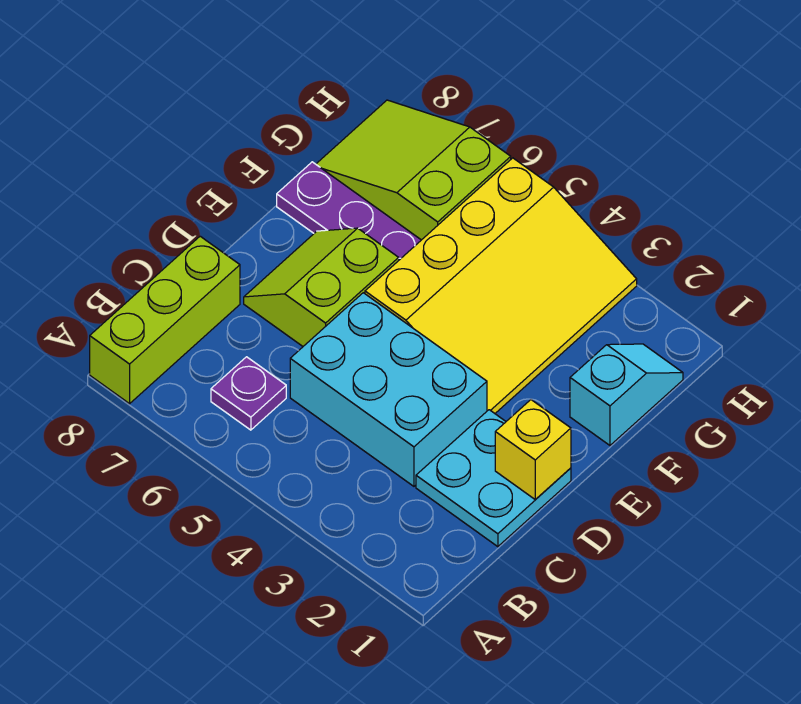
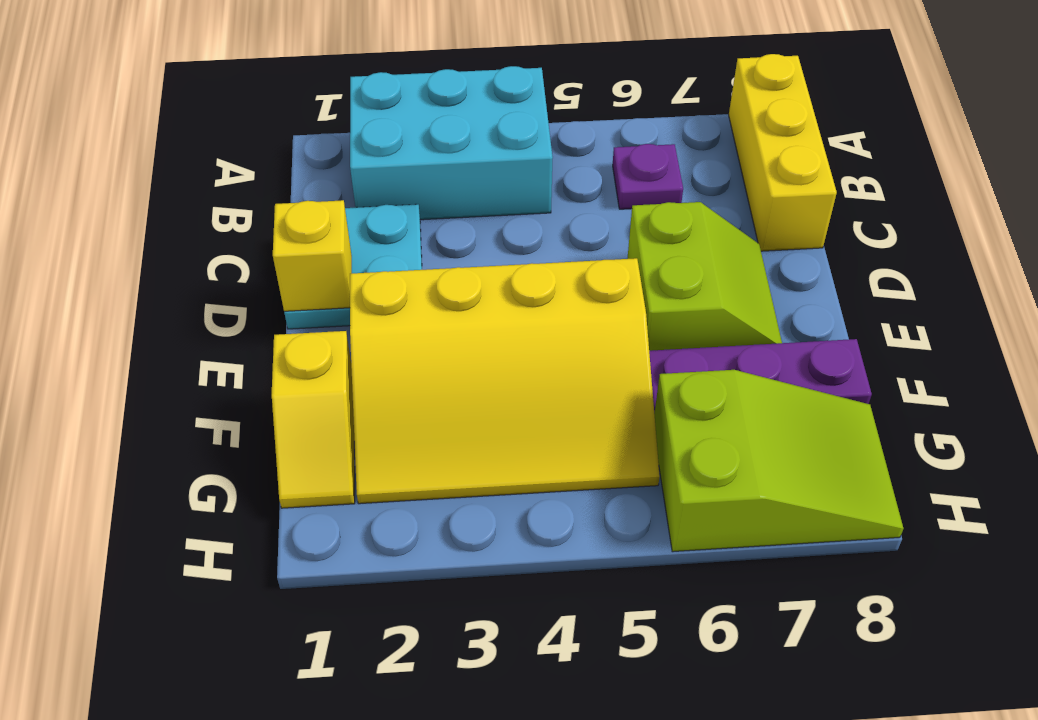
lime 1x3 brick [90,236,240,404] -> yellow 1x3 brick [729,54,837,251]
cyan 2x3 brick [290,293,487,486] -> cyan 2x3 brick moved to [350,66,553,220]
yellow 3x4 slope [365,158,637,413] -> yellow 3x4 slope turned to [350,258,660,504]
cyan 1x2 slope [570,344,683,445] -> yellow 1x2 slope [272,331,355,508]

